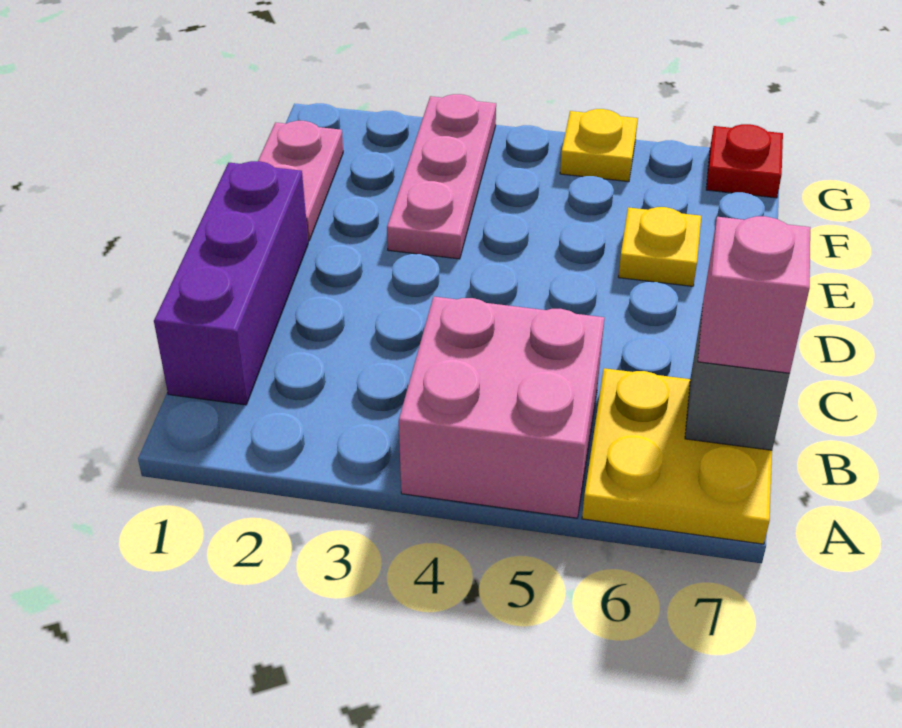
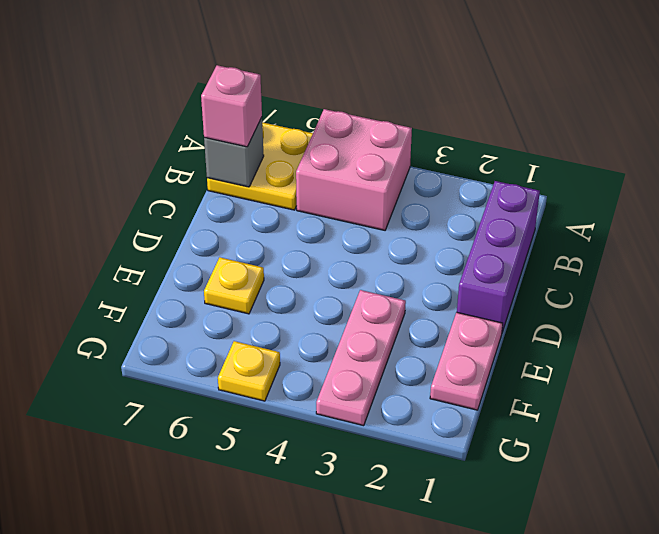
red 1x1 plate [706,124,783,198] -> none

